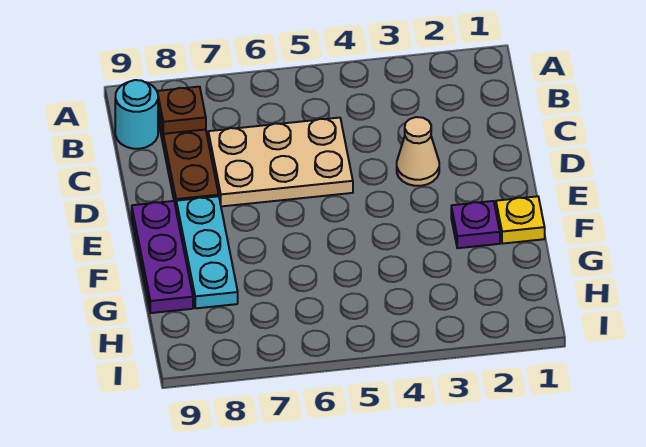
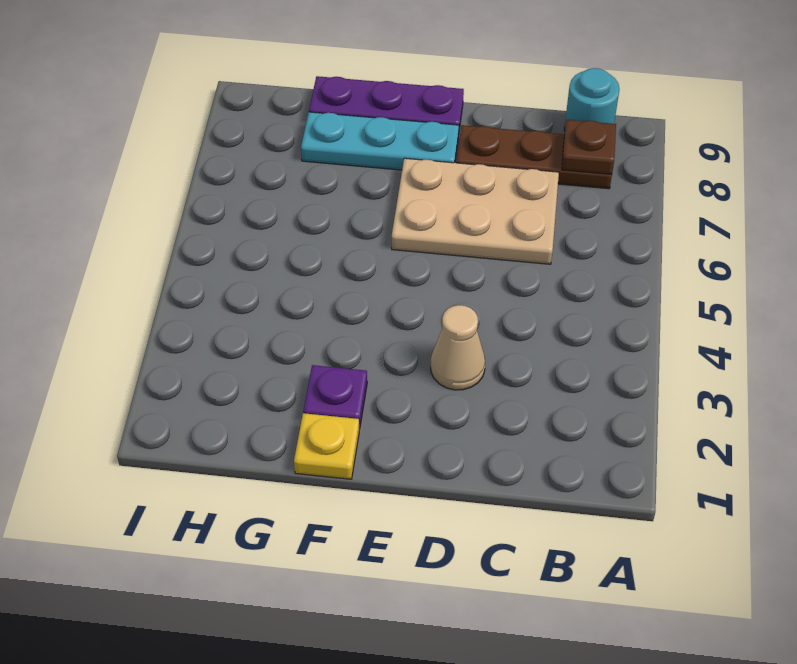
tan 2x3 plate [208,118,353,206] -> tan 2x3 plate turned to [392,158,559,264]

